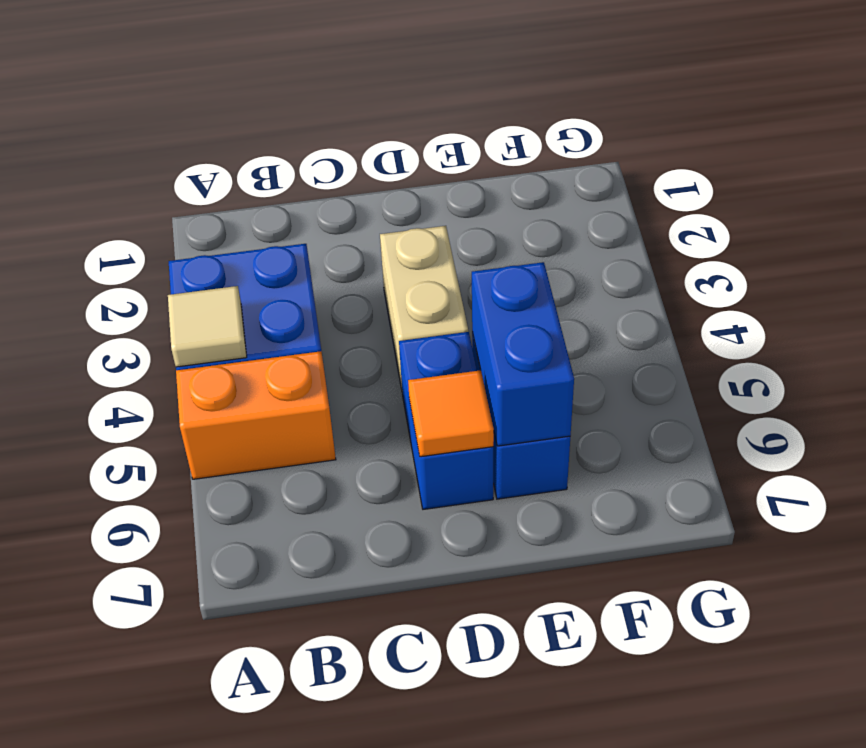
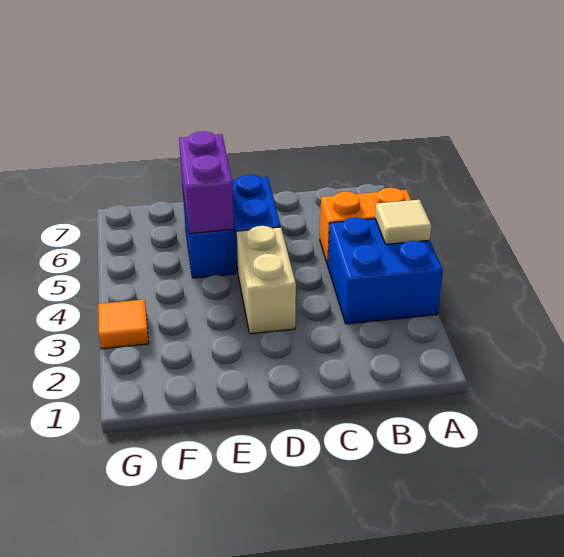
orange 1x1 tile [408,370,494,457] -> orange 1x1 tile moved to [98,299,149,349]
blue 1x2 brick [472,262,574,446] -> purple 1x2 brick [179,131,234,234]

